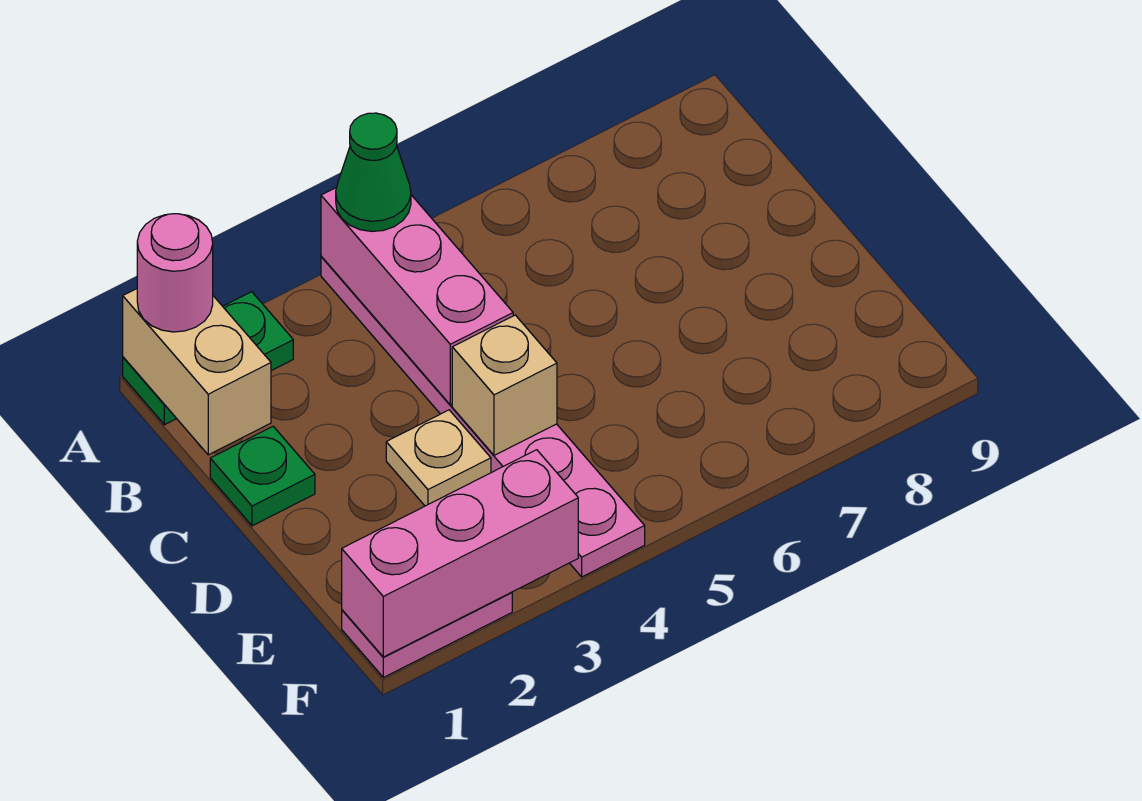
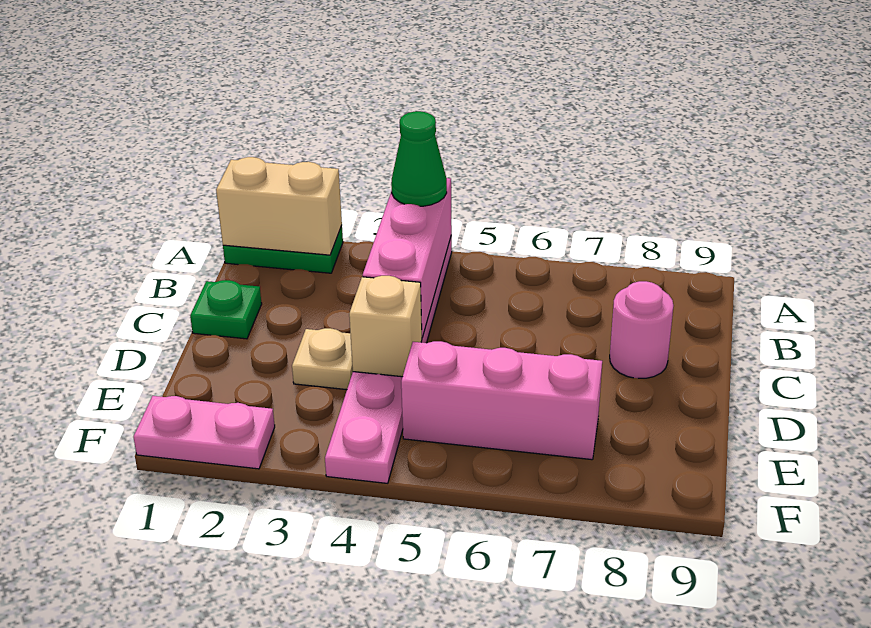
tan 1x2 brick [123,289,271,455] -> tan 1x2 brick turned to [216,157,342,255]
pink 1x1 round brick [137,214,213,332] -> pink 1x1 round brick moved to [610,281,673,378]
pink 1x3 brick [342,450,578,657] -> pink 1x3 brick moved to [401,341,602,460]

